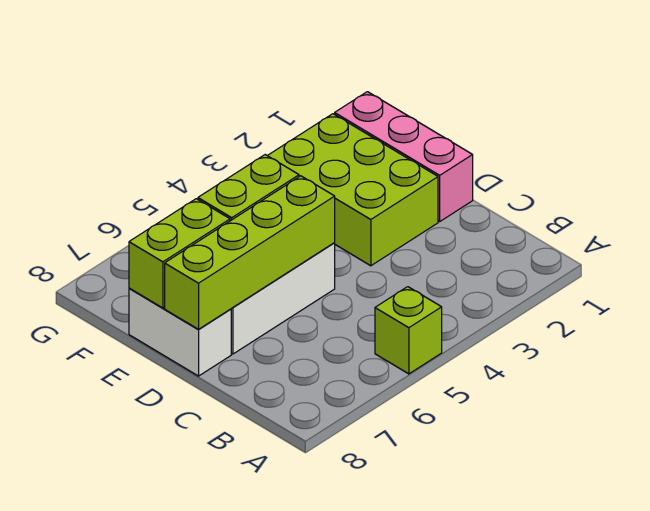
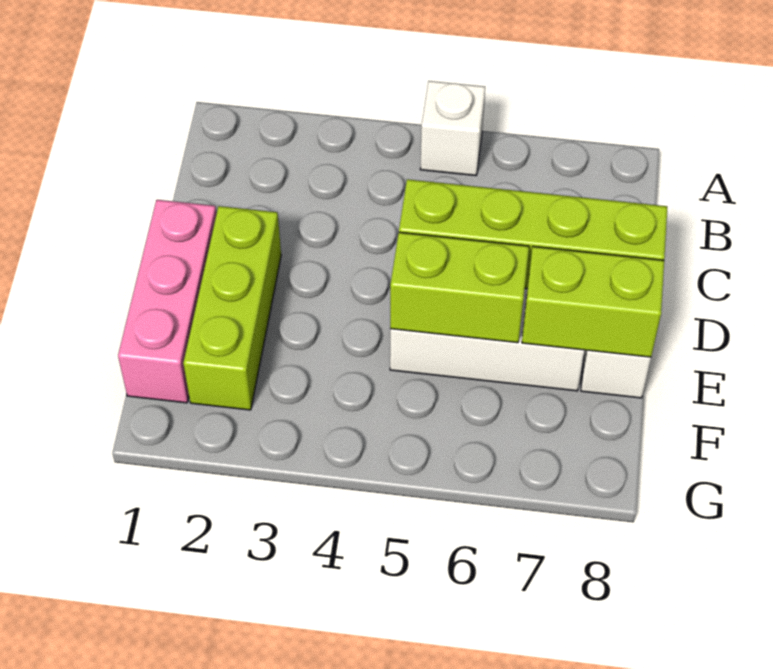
lime 1x1 brick [375,287,442,374] -> white 1x1 brick [420,81,485,176]
lime 2x3 brick [268,114,438,266] -> lime 1x3 brick [183,206,281,410]

